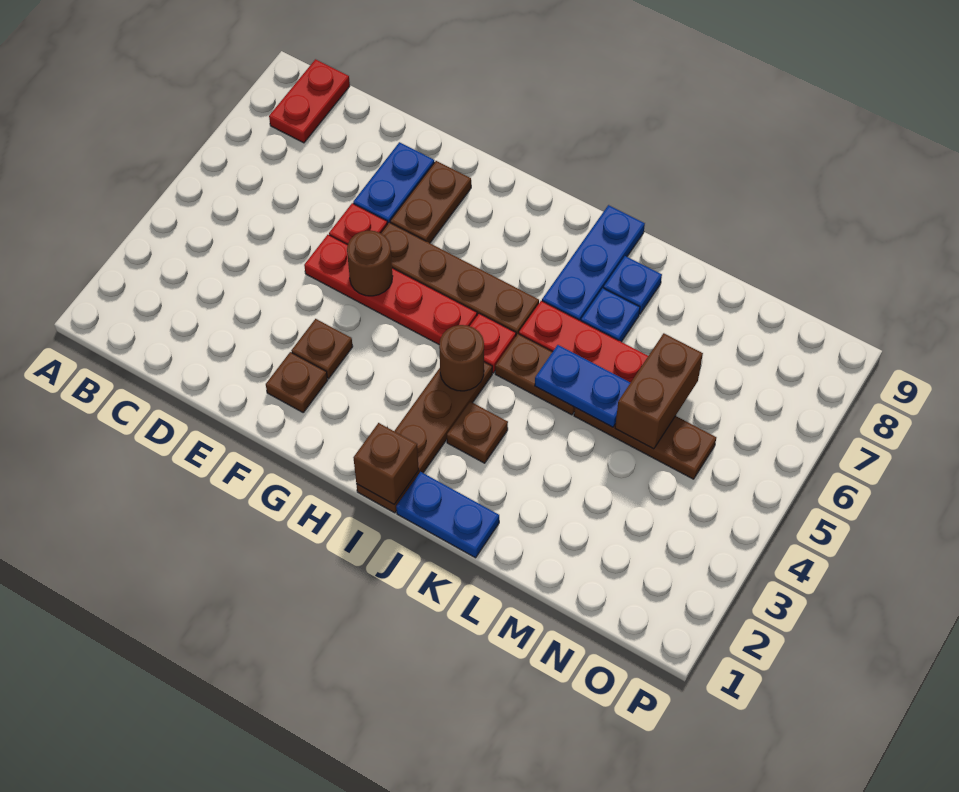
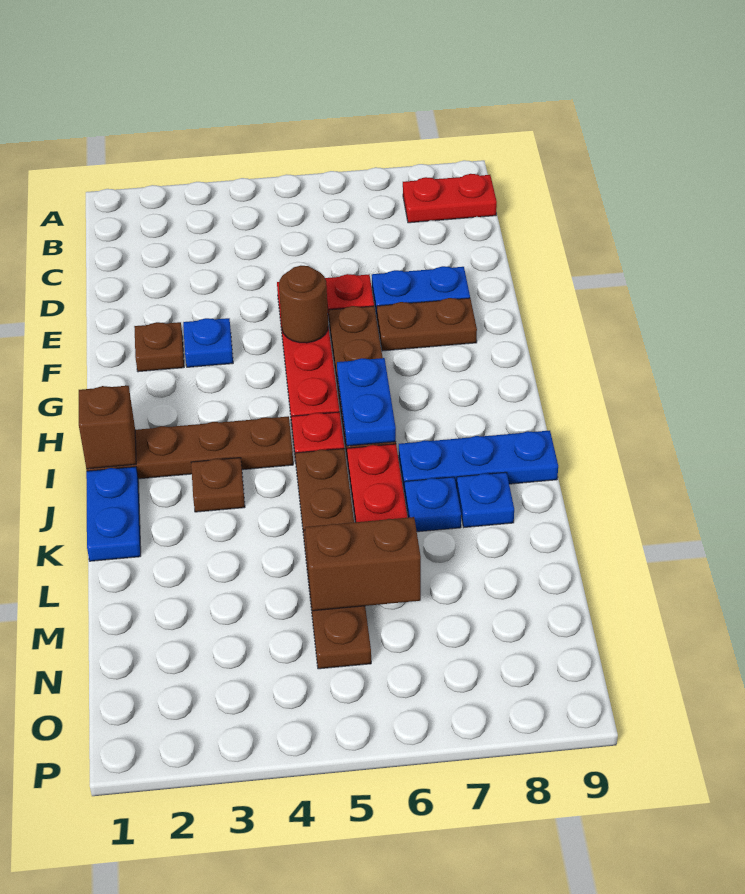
brown 1x1 plate [291,319,353,379] -> blue 1x1 plate [183,318,233,367]
brown 1x1 round brick [439,325,484,391] -> none
blue 1x2 plate [535,345,630,427] -> blue 1x2 plate moved to [337,358,396,446]

